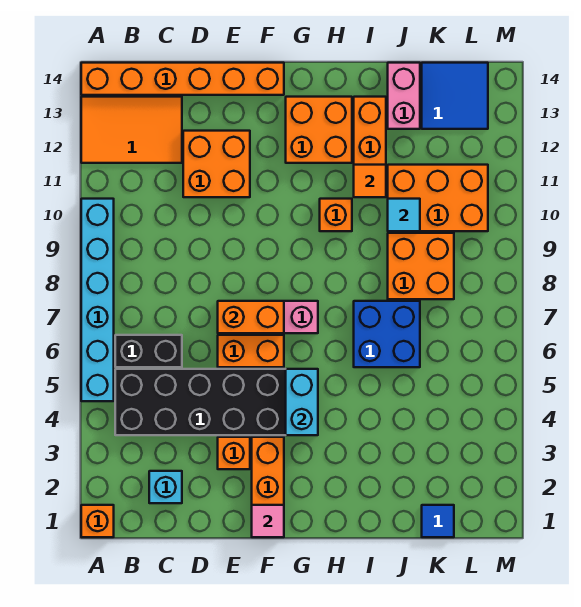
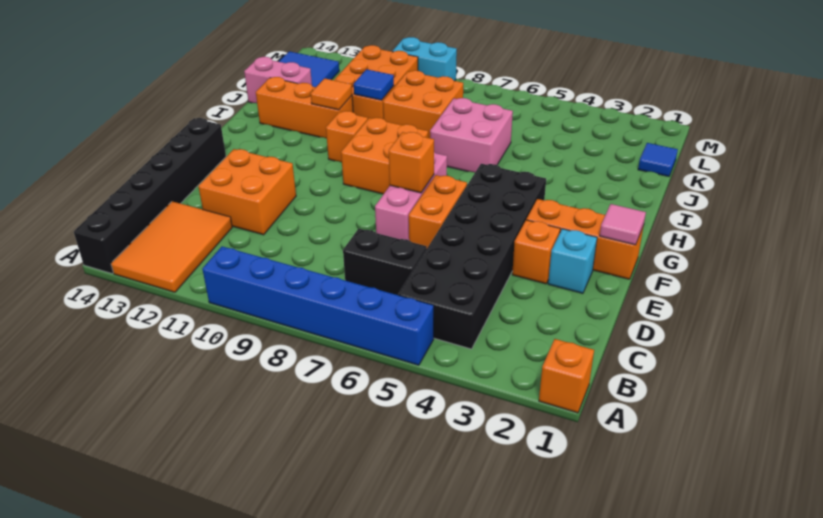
cyan 1x6 brick [81,199,114,401] -> blue 1x6 brick [202,246,434,365]
orange 1x6 brick [81,63,284,95] -> black 1x6 brick [74,118,226,274]
black 1x2 brick [115,335,182,367] -> black 1x2 brick turned to [343,229,427,295]
cyan 1x1 brick [149,471,182,503] -> cyan 1x1 brick moved to [548,229,597,293]
orange 1x2 brick [218,301,284,333] -> orange 1x1 brick [389,132,434,193]
cyan 1x2 brick [286,369,318,435] -> cyan 1x2 brick moved to [392,37,457,81]
orange 2x2 brick [286,97,352,163] -> orange 2x2 brick moved to [341,118,428,194]
blue 2x2 brick [354,301,420,367] -> pink 2x2 brick [430,98,513,173]
cyan 1x1 tile [388,199,420,231] -> blue 1x1 tile [354,69,394,100]

